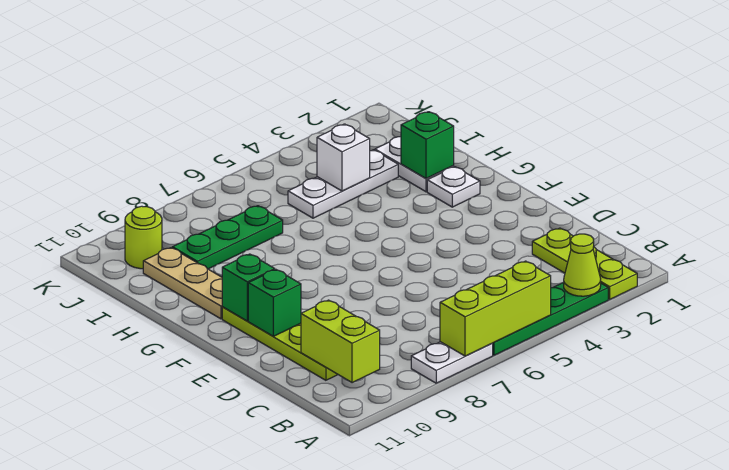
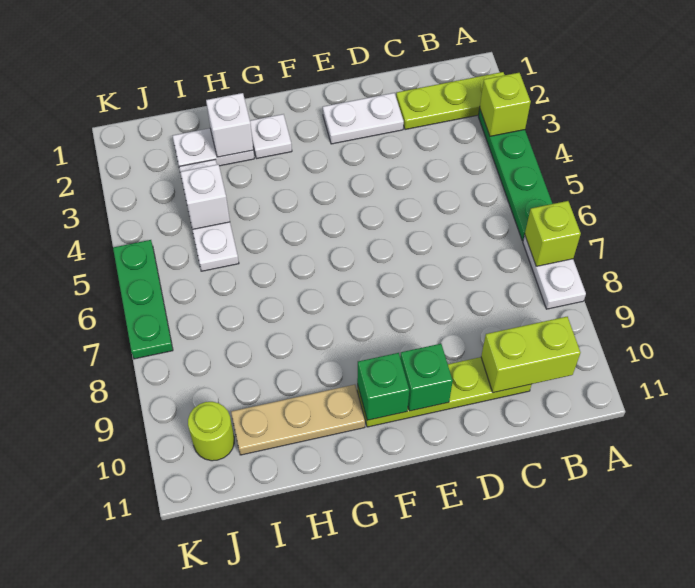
lime 1x1 cone [564,234,601,296] -> lime 1x1 brick [480,73,531,136]
lime 1x3 brick [440,261,551,356] -> lime 1x1 brick [525,201,581,266]
none -> white 1x2 plate [323,93,404,144]
green 1x1 brick [401,112,454,178] -> white 1x1 brick [206,93,253,157]
green 1x3 plate [172,206,283,269] -> green 1x3 plate moved to [113,240,173,359]

